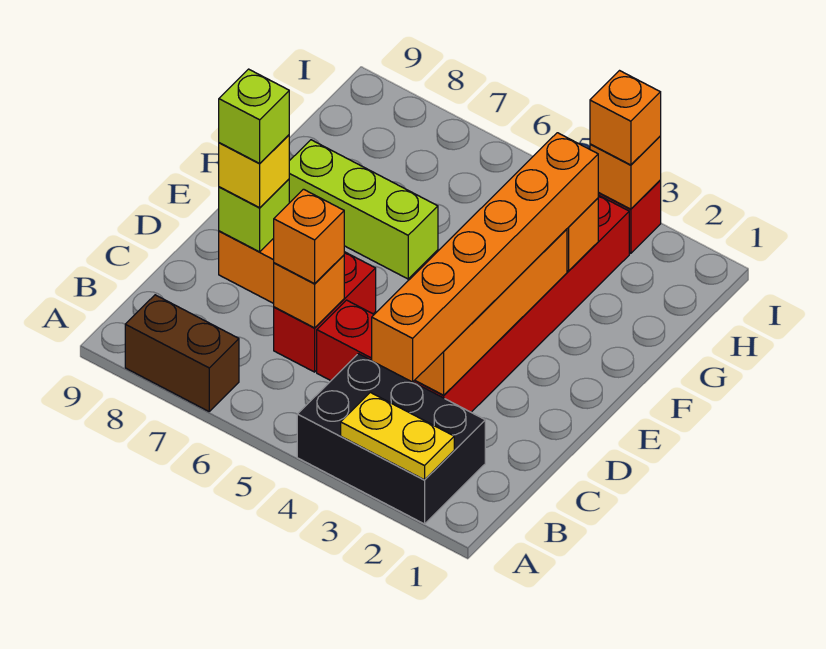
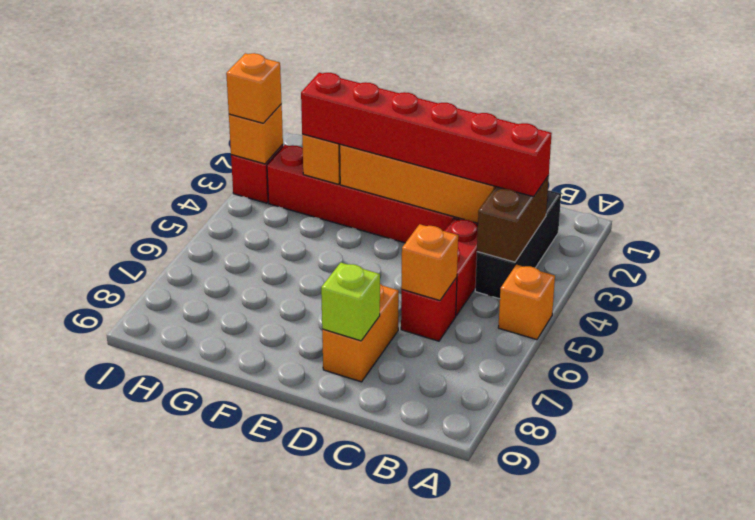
black 2x3 brick [297,354,485,524] -> black 1x3 brick [475,190,561,299]
yellow 1x2 plate [341,392,454,480] -> none
brown 1x2 brick [125,295,239,411] -> brown 1x2 brick moved to [477,176,549,262]
orange 1x6 brick [372,133,598,382] -> red 1x6 brick [301,73,552,197]
red 1x2 brick [274,252,376,372] -> red 1x1 brick [401,277,457,341]
orange 1x1 brick [274,189,344,284] -> orange 1x1 brick moved to [498,265,555,340]
yellow 1x1 brick [219,135,289,208] -> none
lime 1x1 brick [219,69,289,164] -> none
lime 1x3 brick [289,140,438,279] -> none

